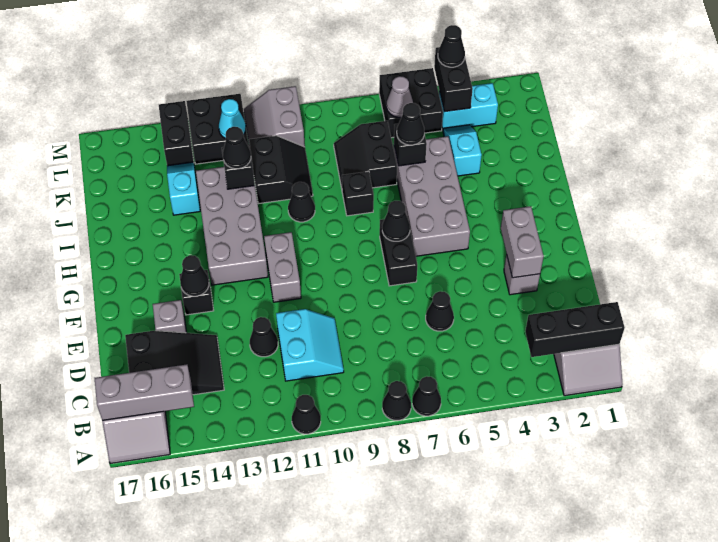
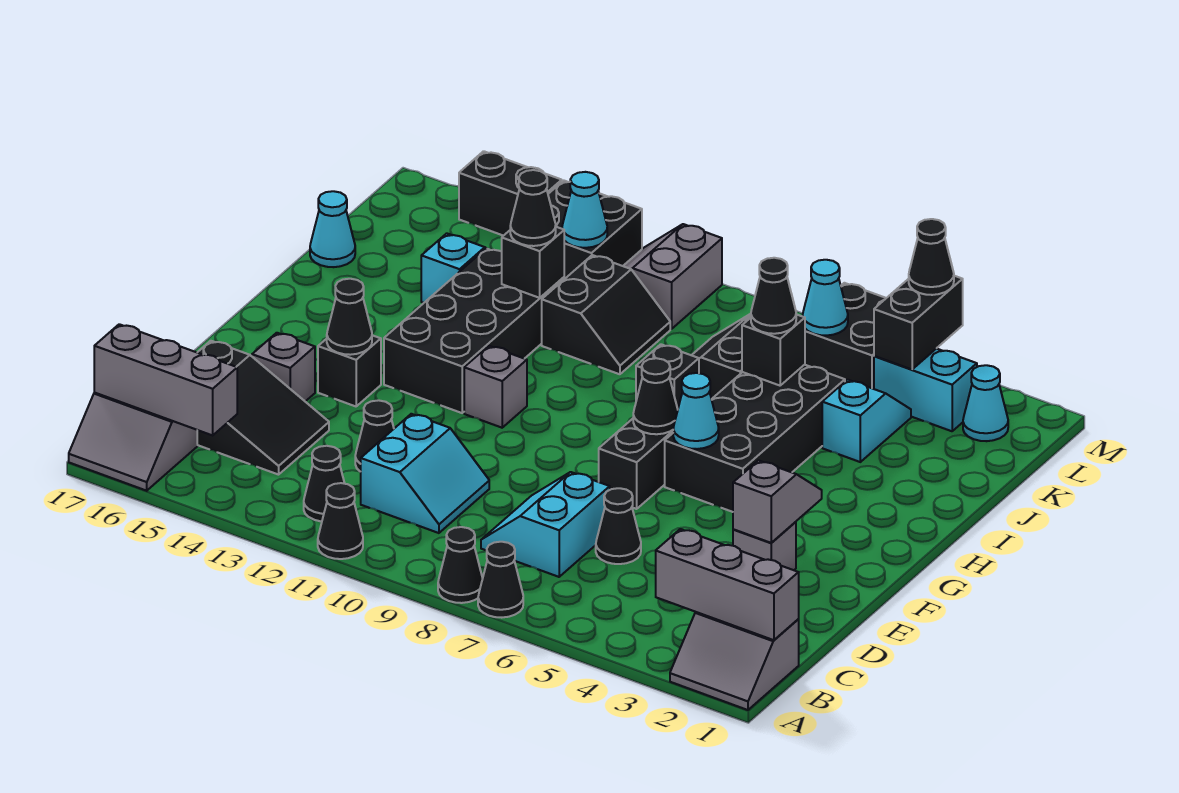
black 1x3 brick [525,302,625,357] -> grey 1x3 brick [656,529,799,640]
none -> cyan 2x2 slope [481,472,610,577]
grey 1x2 brick [501,206,544,278] -> grey 1x2 slope [733,460,822,543]
grey 1x2 brick [264,232,301,302] -> grey 1x1 brick [464,346,527,428]
grey 2x4 brick [394,136,470,256] -> black 2x4 brick [665,365,845,512]
none -> cyan 1x1 cone [673,373,719,449]
grey 2x4 brick [196,167,268,285] -> black 2x4 brick [384,248,564,413]
black 1x1 cone [288,182,315,222] -> black 1x1 cone moved to [304,446,345,521]
none -> cyan 1x1 cone [310,191,355,267]
none -> cyan 1x1 cone [963,365,1008,441]
grey 1x1 cone [387,76,413,117] -> cyan 1x1 cone [803,260,848,336]
black 1x2 brick [159,101,194,166] -> black 1x2 brick turned to [459,151,562,236]

